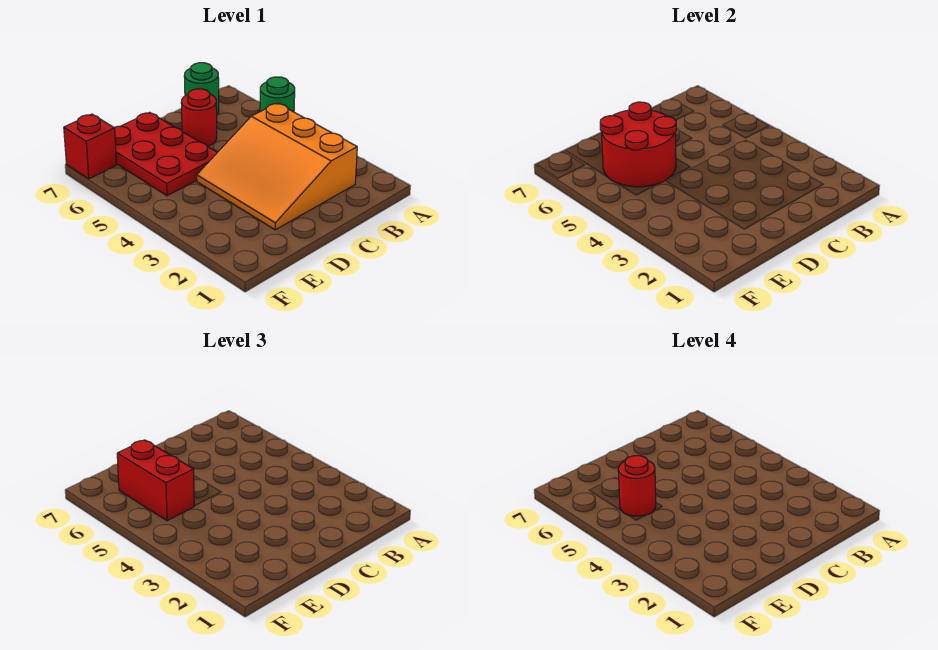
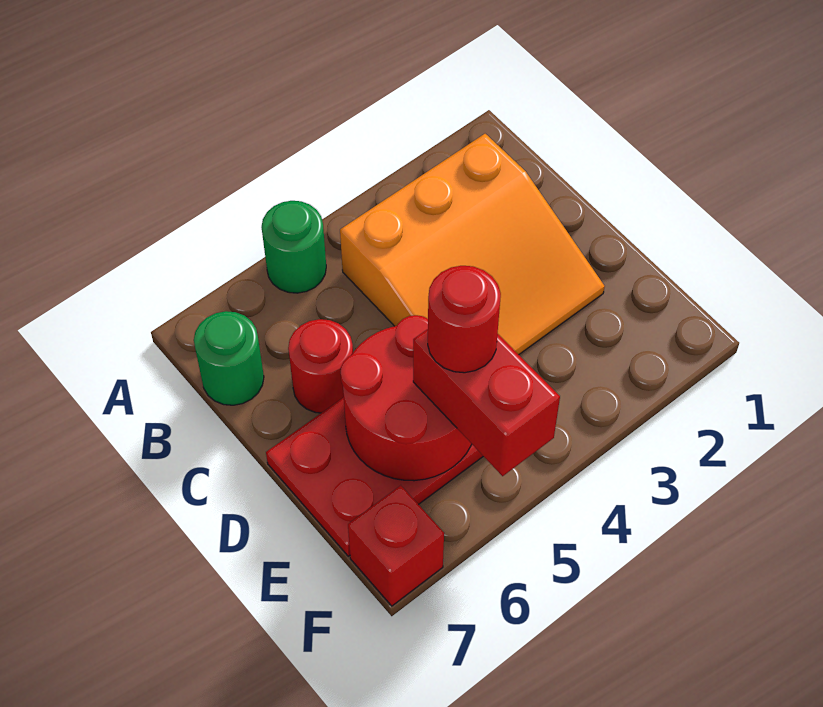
red 1x2 brick [117,440,194,521] -> red 1x2 brick turned to [413,329,560,476]

